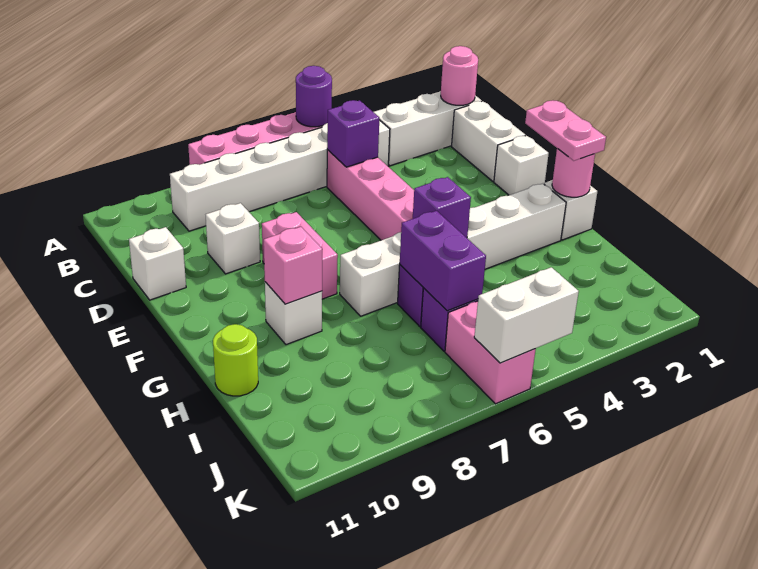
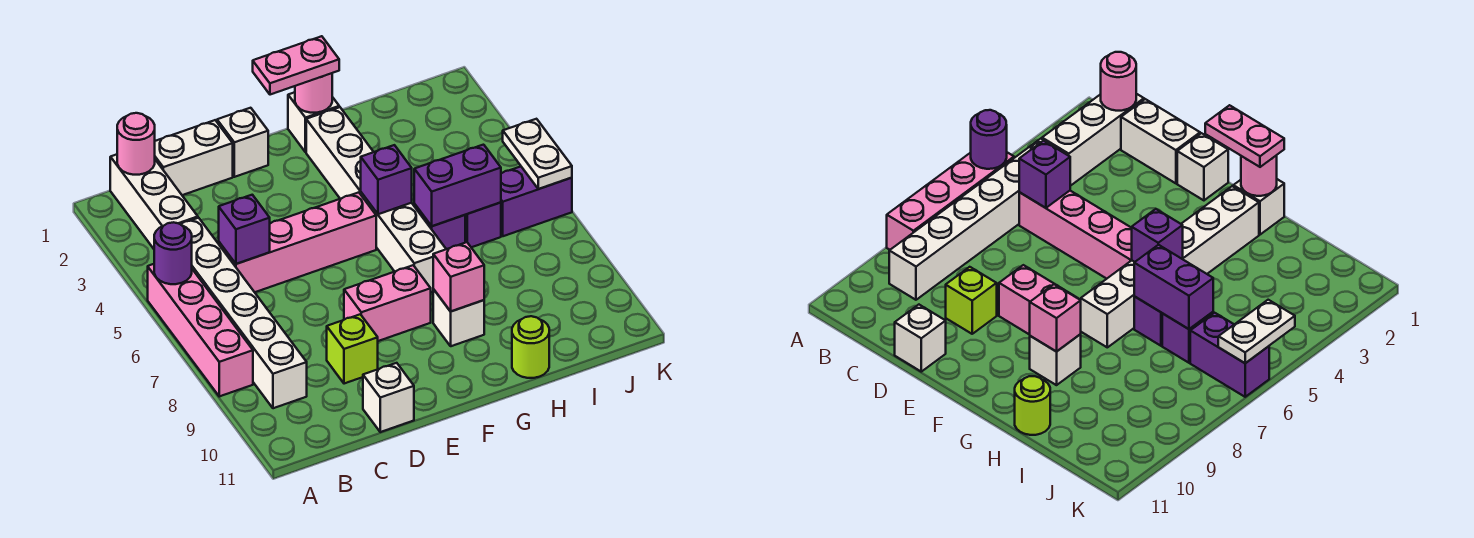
white 1x1 brick [206,203,260,274] -> lime 1x1 brick [327,314,378,384]
pink 1x2 brick [445,301,536,404] -> purple 1x2 brick [501,167,572,236]
white 1x2 brick [474,267,579,363] -> white 1x2 plate [503,119,572,189]

